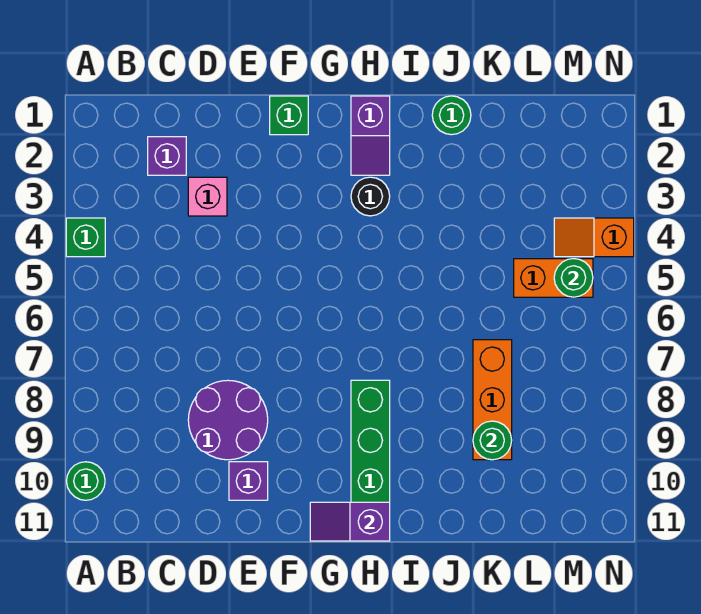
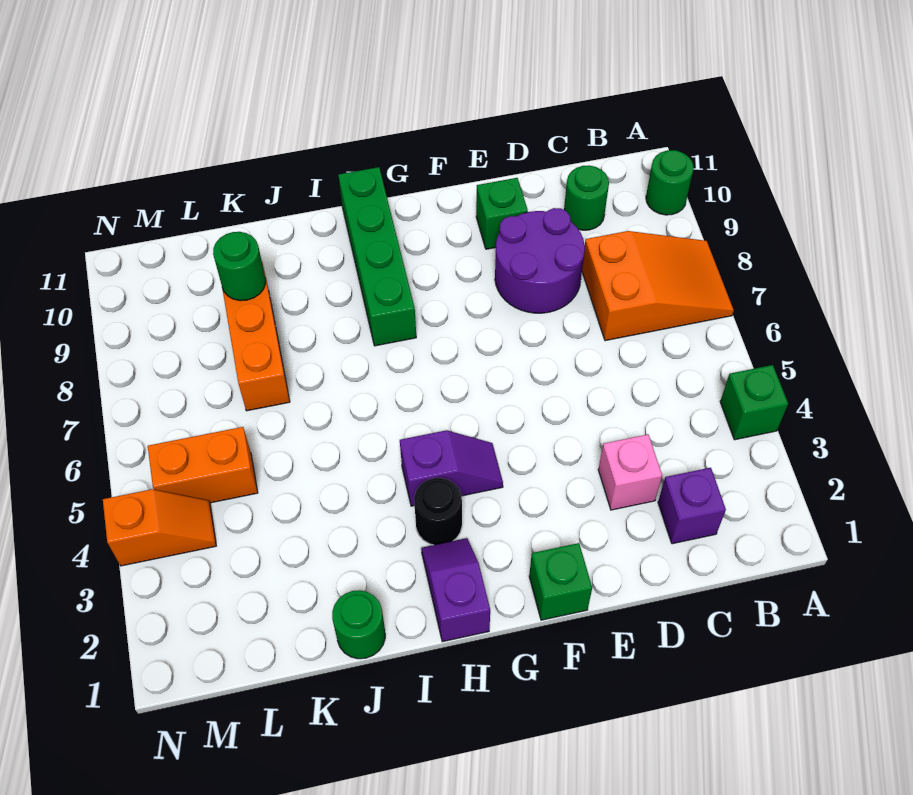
none -> orange 2x3 slope [582,231,734,341]
purple 1x1 brick [229,462,268,500] -> green 1x1 brick [476,178,528,249]
purple 1x2 slope [310,502,390,541] -> purple 1x2 slope moved to [400,430,503,506]
green 1x1 round brick [554,259,593,297] -> green 1x1 round brick moved to [564,166,609,230]

